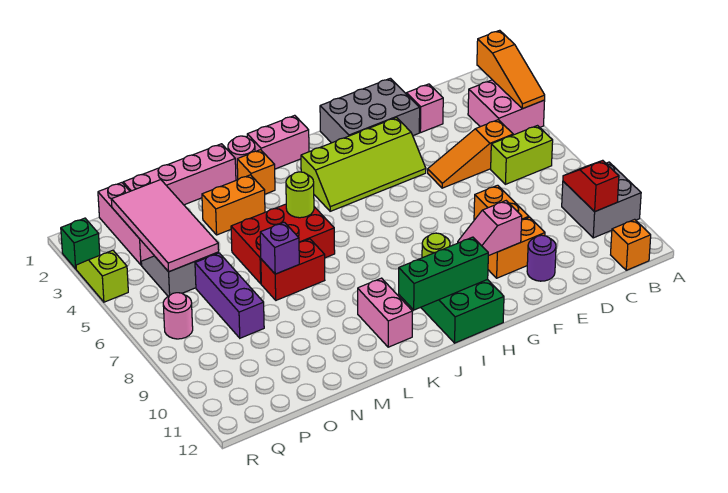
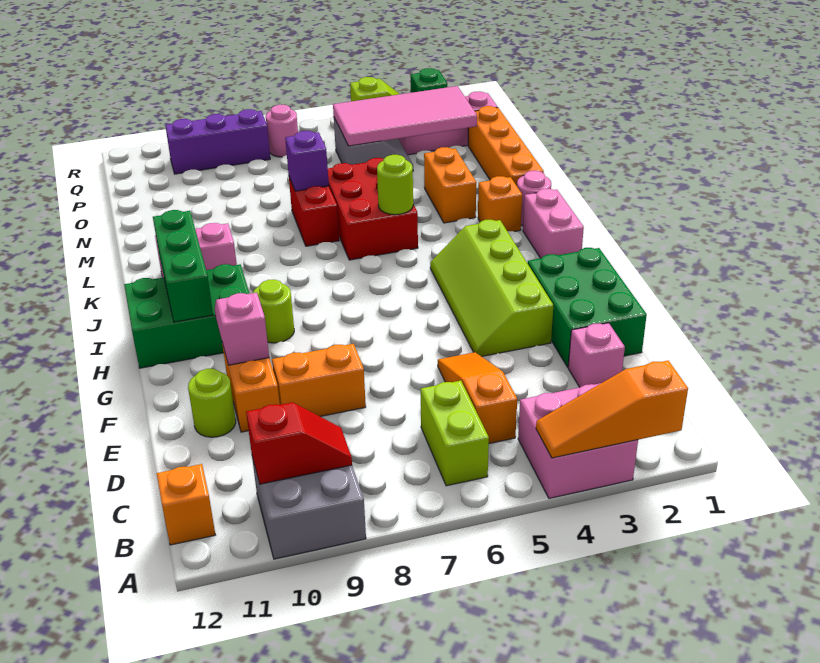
grey 2x3 brick [320,78,420,143] -> green 2x3 brick [528,248,647,367]
purple 1x1 round brick [527,235,556,281] -> lime 1x1 round brick [188,369,236,437]
pink 1x4 brick [123,144,236,205] -> orange 1x4 brick [468,106,544,186]
purple 1x3 brick [195,253,264,338] -> purple 1x3 brick moved to [165,109,270,174]

